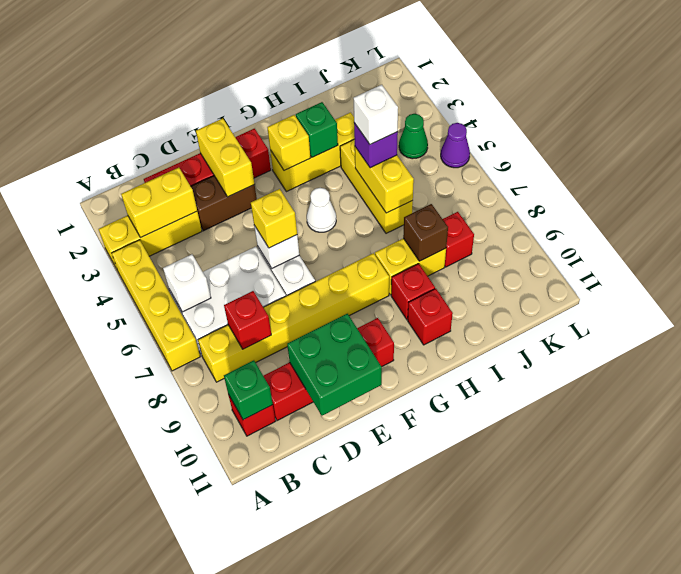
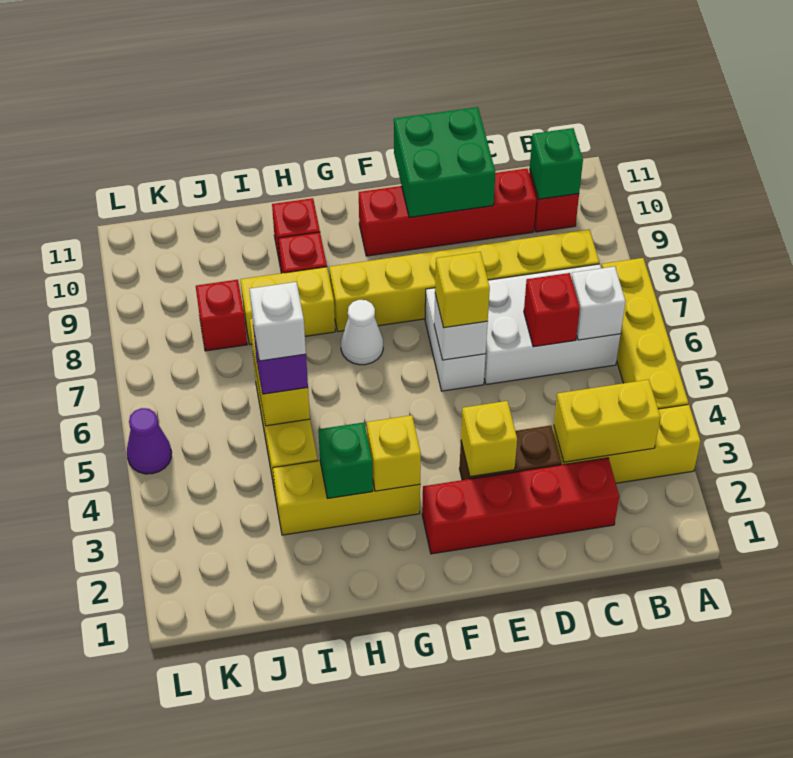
red 1x1 brick [224,291,271,349] -> red 1x1 brick moved to [524,273,580,347]
yellow 1x2 brick [196,118,254,197] -> yellow 1x1 brick [461,401,517,477]
white 1x1 cone [307,188,336,232] -> white 1x1 cone moved to [341,300,383,365]
brown 1x1 brick [403,204,448,261] -> none
green 1x1 cone [399,114,428,159] -> none

